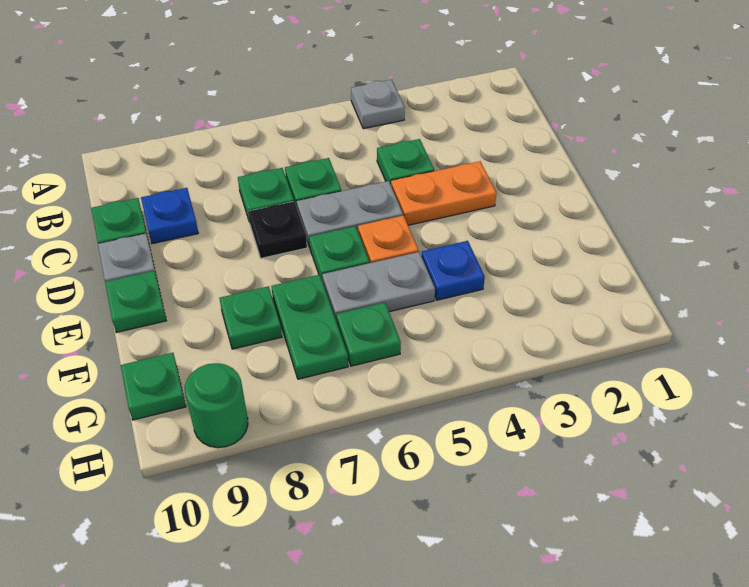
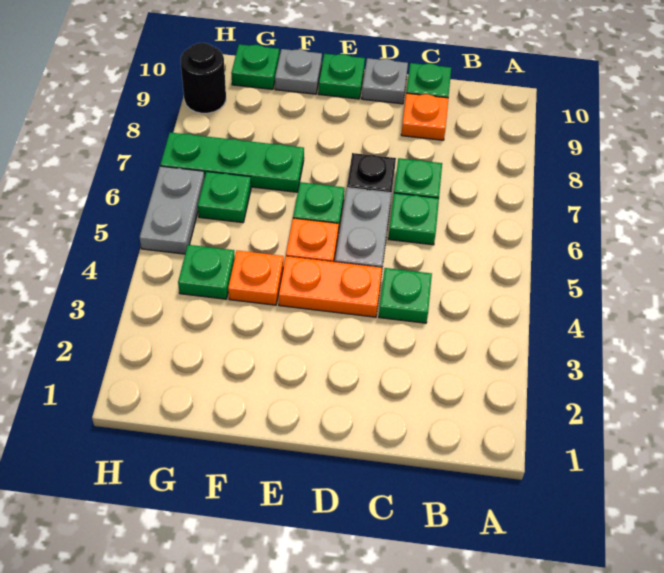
grey 1x1 plate [351,80,405,129] -> grey 1x1 plate moved to [275,49,322,94]
blue 1x1 plate [141,188,198,244] -> orange 1x1 plate [401,93,448,140]
orange 1x2 plate [391,161,497,225] -> orange 1x2 plate turned to [278,256,382,317]
blue 1x1 plate [421,241,485,300] -> orange 1x1 plate [228,251,283,305]
grey 1x2 plate [322,252,435,322] -> grey 1x2 plate moved to [139,166,205,254]
green 1x2 plate [271,275,348,379] -> green 1x3 plate [160,132,304,192]
green 1x1 plate [219,286,282,349] -> green 1x1 plate moved to [178,245,235,299]
green 1x1 round brick [185,363,248,448] -> black 1x1 round brick [181,43,226,113]

